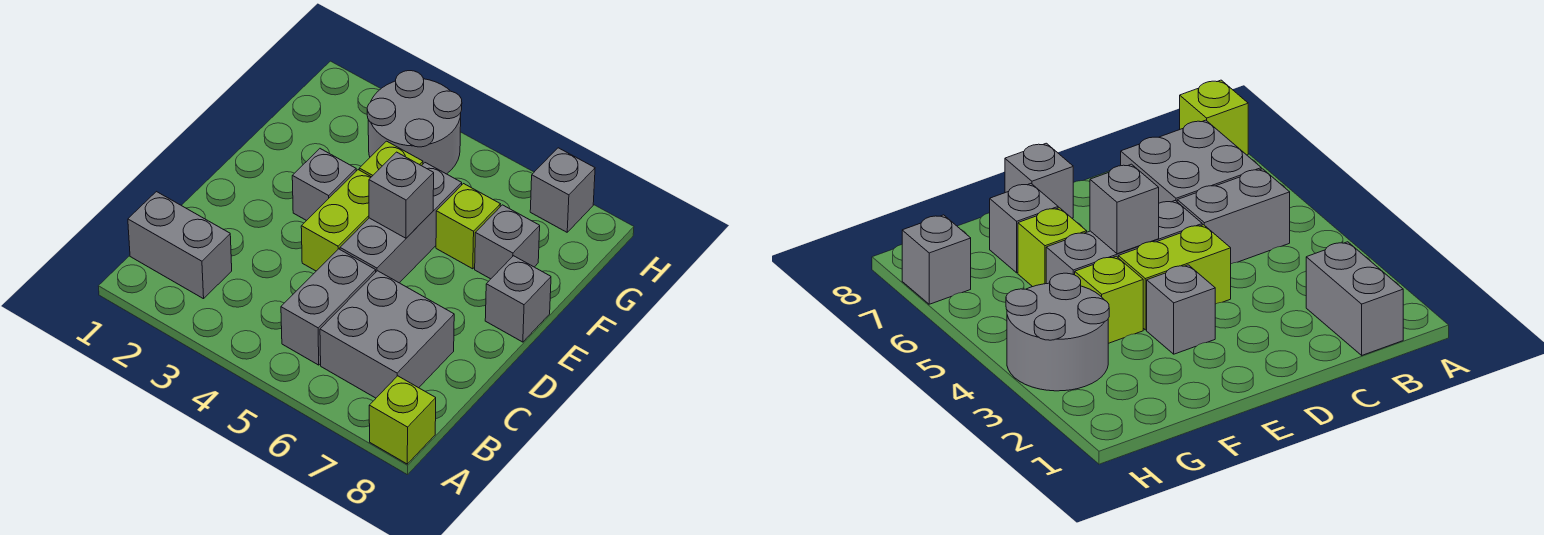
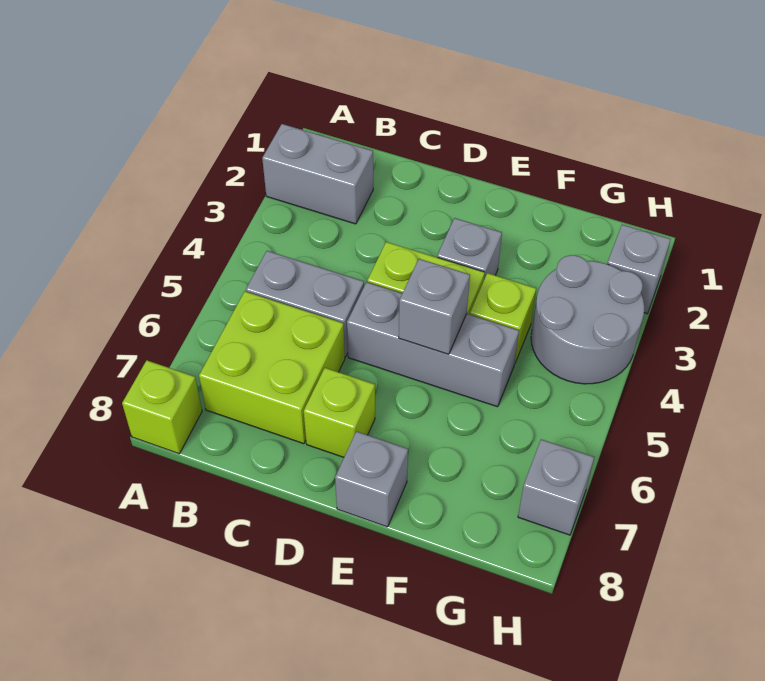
grey 1x2 brick [128,192,232,299] -> grey 1x2 brick turned to [262,124,373,224]
grey 2x2 brick [320,271,454,398] -> lime 2x2 brick [199,291,345,444]
lime 1x1 brick [436,184,500,269] -> lime 1x1 brick moved to [304,368,375,457]
grey 1x1 brick [475,205,540,279] -> grey 1x1 brick moved to [607,225,671,314]

